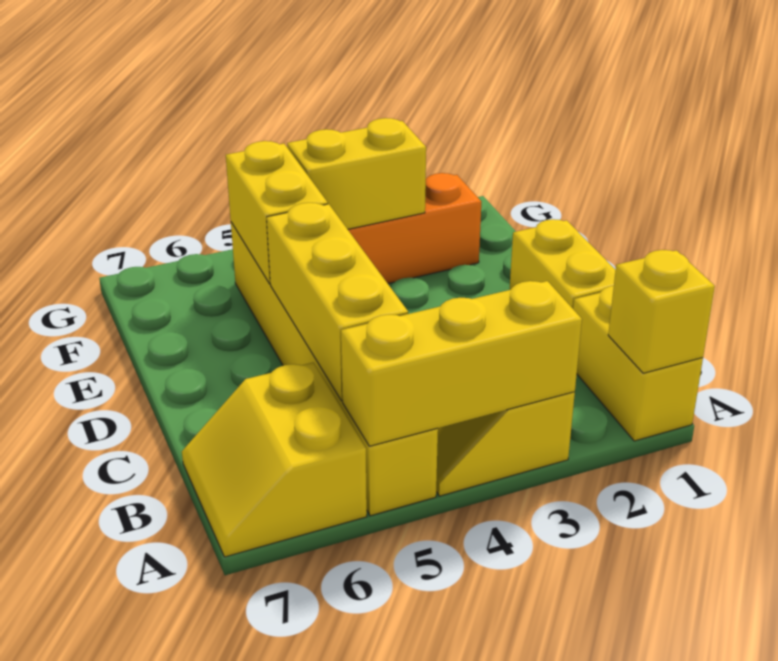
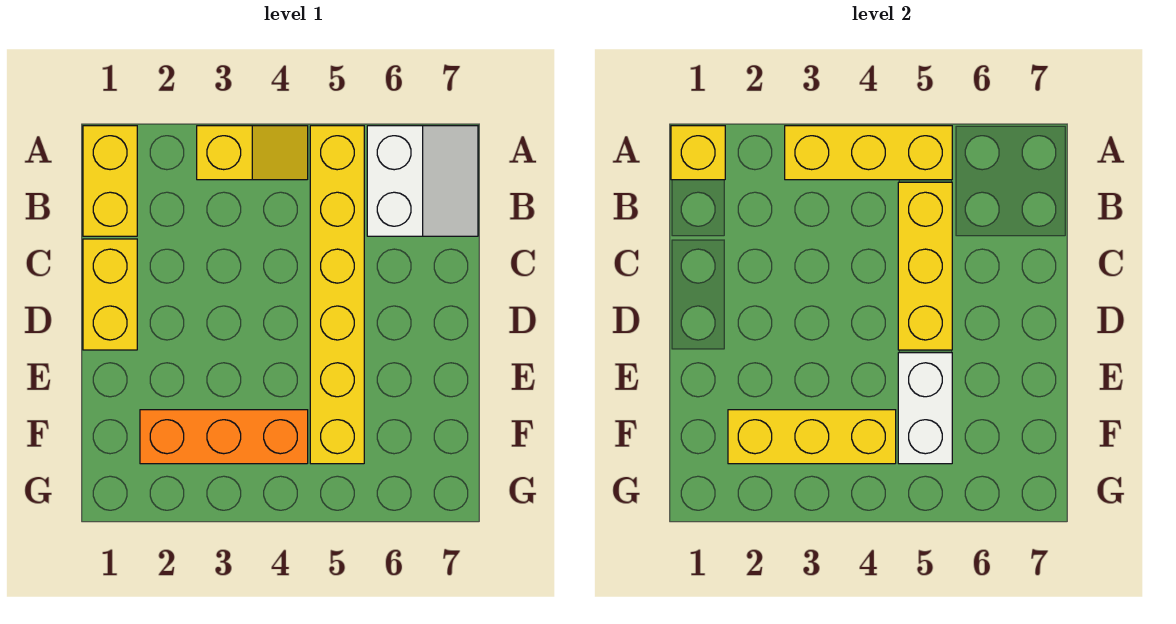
yellow 2x2 slope [182,363,367,557] -> white 2x2 slope [367,126,478,236]
yellow 1x2 brick [226,141,328,284] -> white 1x2 brick [898,353,952,464]
yellow 1x2 brick [287,118,426,229] -> yellow 1x3 brick [728,410,896,464]

